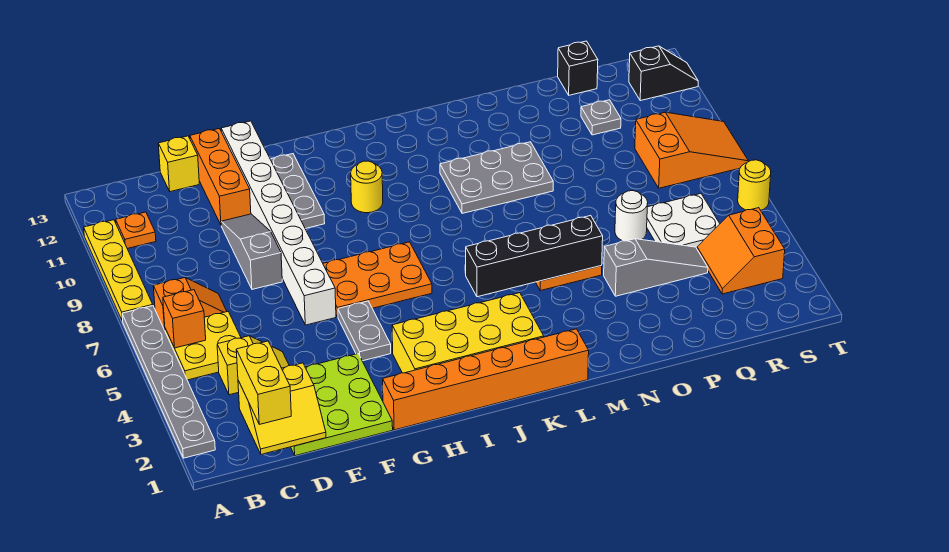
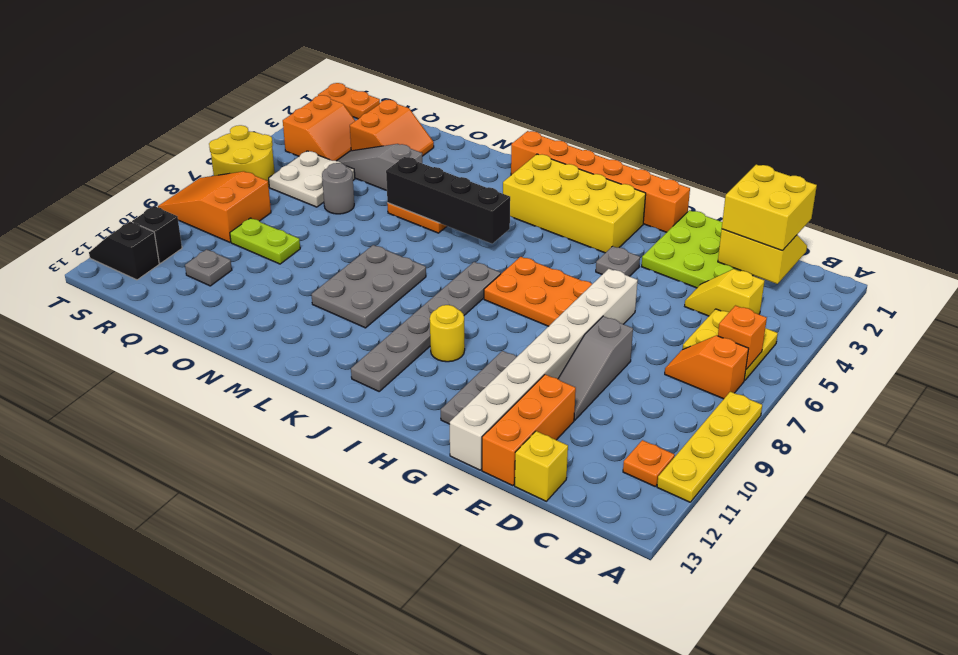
grey 1x6 plate [122,306,215,458] -> grey 1x6 plate moved to [351,262,501,391]
yellow 1x2 brick [236,341,291,424] -> yellow 2x2 brick [722,165,817,251]
grey 1x2 plate [338,301,391,361] -> grey 1x1 plate [596,246,640,276]
grey 2x3 plate [440,142,553,213] -> grey 2x3 plate turned to [311,245,426,328]
none -> orange 2x2 slope [350,100,434,156]
white 1x1 round brick [615,191,648,241] -> grey 1x1 round brick [322,163,354,214]
none -> lime 1x2 plate [230,218,300,264]
black 1x1 brick [558,41,598,95] -> black 1x1 brick moved to [132,206,182,263]
none -> orange 1x2 plate [318,83,380,119]
yellow 1x1 round brick [738,160,771,210] -> yellow 2x2 round brick [209,125,275,186]

